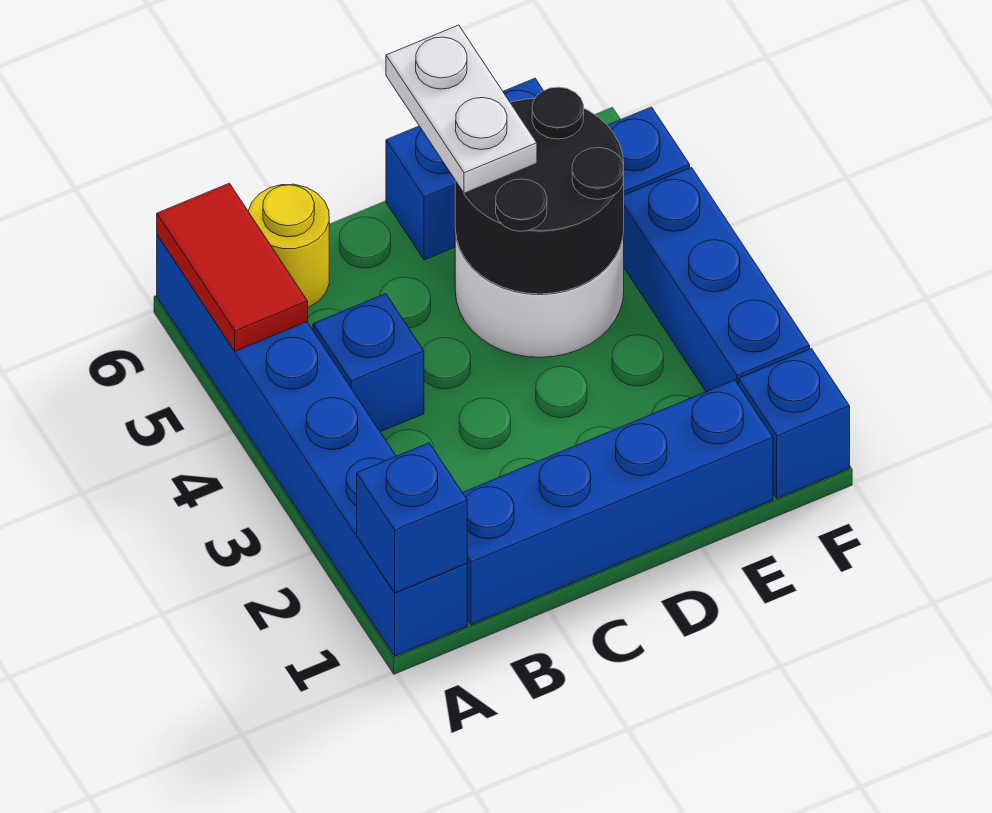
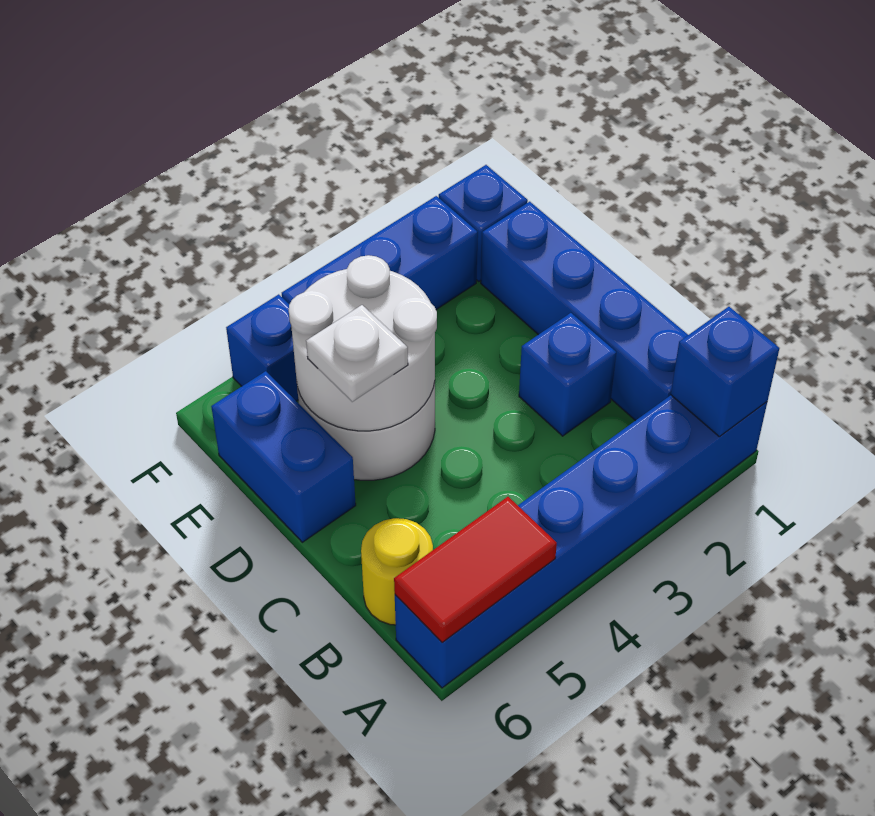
blue 1x1 brick [313,294,424,432] -> blue 1x1 brick moved to [519,313,616,436]
black 2x2 round brick [455,87,624,294] -> white 2x2 round brick [289,255,437,431]
white 1x2 plate [386,25,537,193] -> white 1x1 plate [306,305,408,402]

